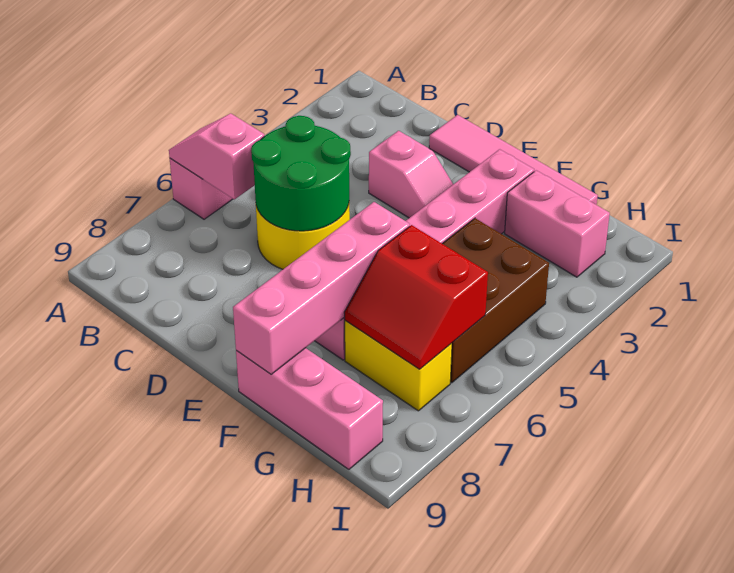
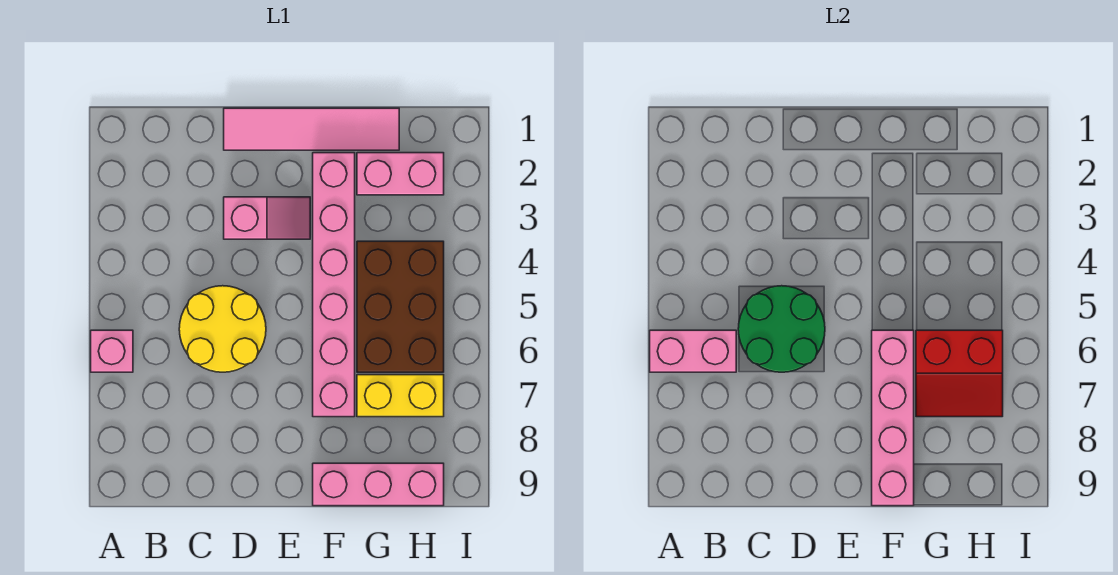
pink 1x2 slope [169,114,264,199] -> pink 1x2 brick [650,330,736,372]

